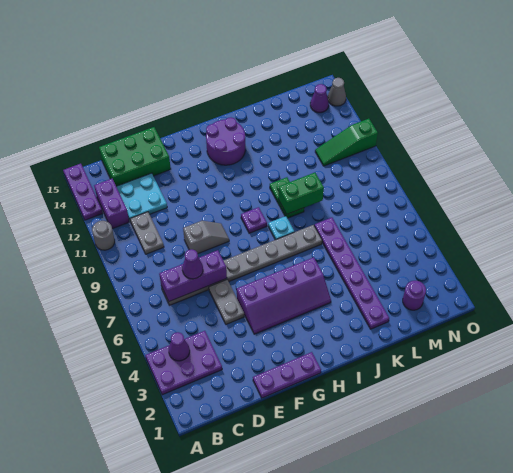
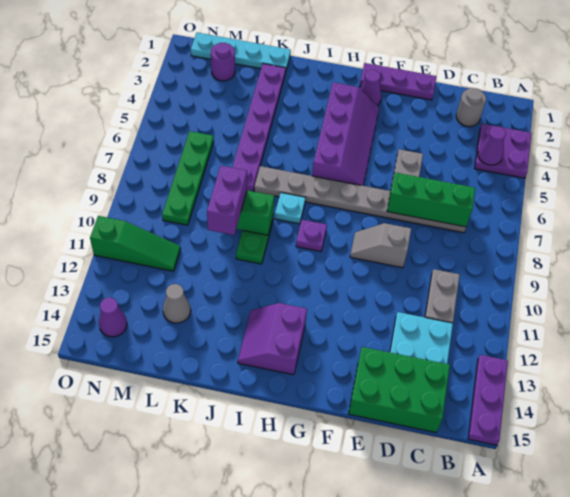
purple 2x3 plate [145,331,222,395] -> purple 2x2 plate [475,124,531,178]
grey 1x1 round brick [92,221,115,250] -> grey 1x1 round brick moved to [456,88,486,126]
purple 1x2 brick [94,179,129,229] -> purple 1x2 brick moved to [207,166,247,235]
purple 1x3 brick [159,250,227,302] -> green 1x3 brick [387,172,475,227]
purple 1x1 cone [182,249,203,279] -> purple 1x1 cone moved to [360,70,381,106]
purple 2x4 slope [237,257,331,334] -> purple 2x4 slope turned to [312,82,379,186]
purple 2x2 round brick [206,117,245,165] -> purple 2x2 slope [238,303,307,375]
none -> cyan 1x4 plate [191,33,291,70]
none -> green 1x4 plate [162,131,214,225]
grey 1x1 cone [328,78,346,106] -> grey 1x1 cone moved to [163,284,191,323]

